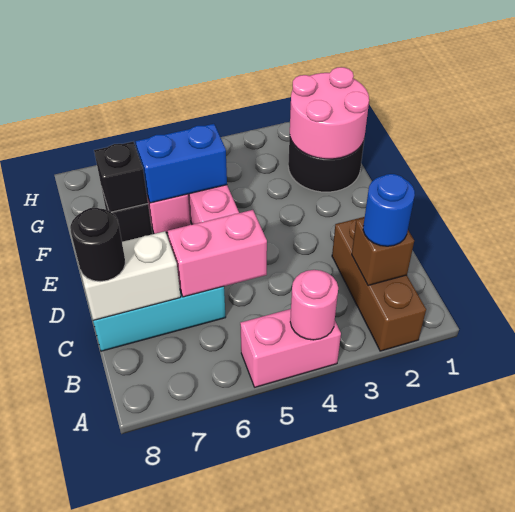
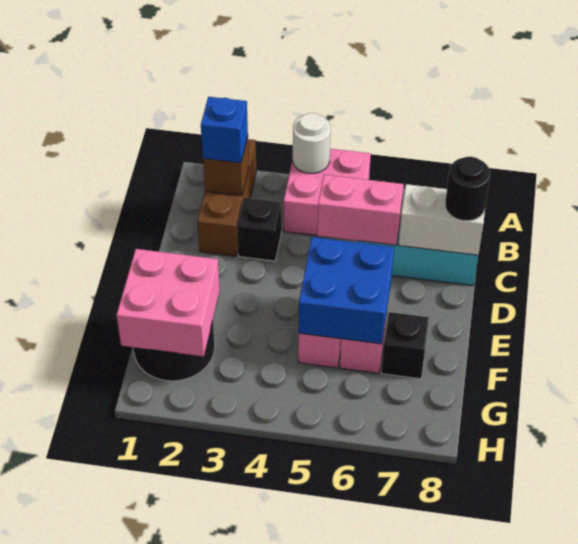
pink 1x2 brick [240,309,341,387] -> pink 2x2 brick [284,149,371,235]
pink 1x1 round brick [290,270,338,340] -> white 1x1 round brick [293,113,331,173]
blue 1x1 round brick [363,174,415,246] -> blue 1x1 brick [201,97,248,163]
pink 2x2 round brick [290,67,369,159] -> pink 2x2 brick [117,249,220,356]
blue 1x2 brick [136,124,227,203] -> blue 2x2 brick [299,237,394,344]
black 1x1 brick [94,142,148,212] -> black 1x1 brick moved to [237,198,282,261]

